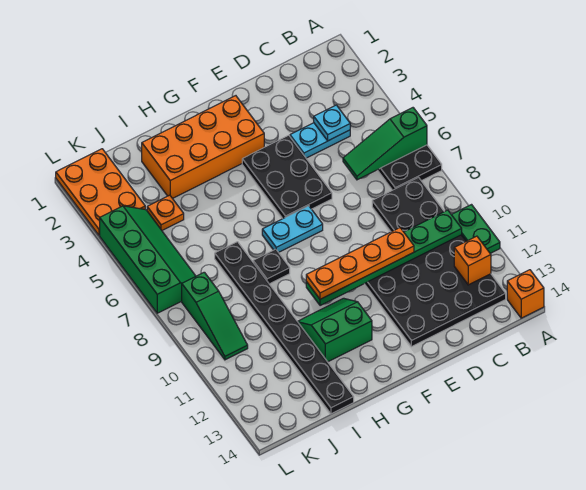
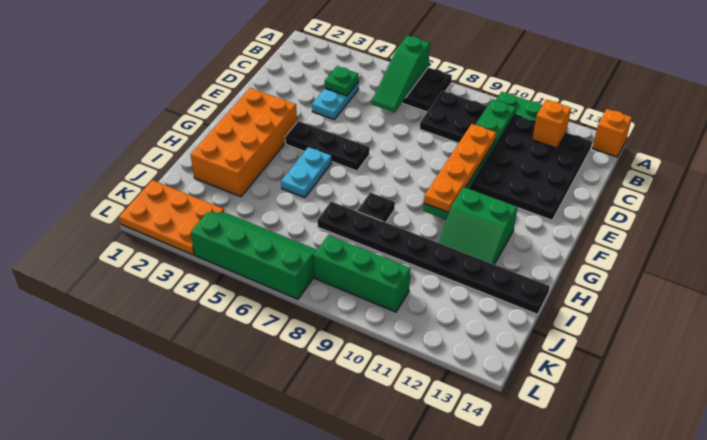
cyan 1x1 plate [314,105,350,141] -> green 1x1 plate [325,66,359,96]
black 2x3 plate [242,135,332,218] -> black 1x3 plate [285,121,370,171]
cyan 1x2 plate [262,206,323,252] -> cyan 1x2 plate moved to [281,147,332,198]
green 2x2 slope [298,298,372,362] -> green 2x2 slope turned to [438,187,518,264]
orange 1x1 plate [147,195,184,230] -> none
green 1x3 slope [182,272,248,360] -> green 1x3 brick [314,235,411,312]

